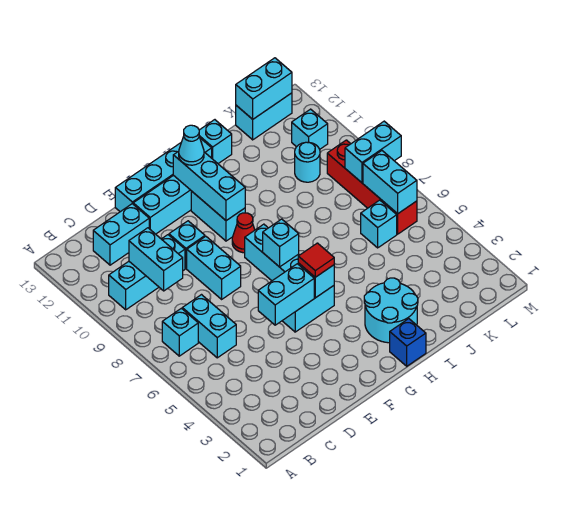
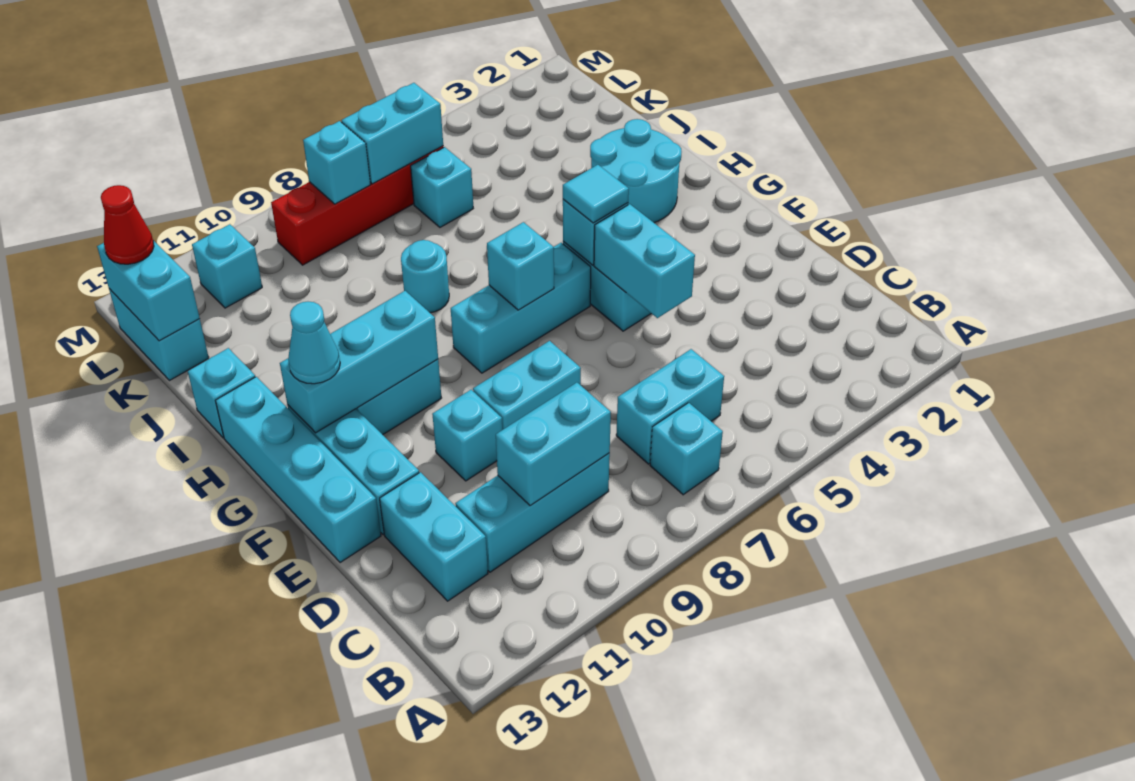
cyan 1x3 brick [109,235,185,310] -> cyan 1x3 brick turned to [455,453,610,572]
red 1x1 tile [298,243,334,277] -> cyan 1x1 tile [563,165,629,223]
red 1x1 cone [232,213,255,253] -> red 1x1 cone moved to [101,185,154,264]
blue 1x1 brick [390,319,426,366] -> none
cyan 1x1 round brick [295,142,320,182] -> cyan 1x1 round brick moved to [401,240,449,313]
cyan 1x2 brick [345,121,401,183] -> cyan 1x1 brick [303,121,370,204]

